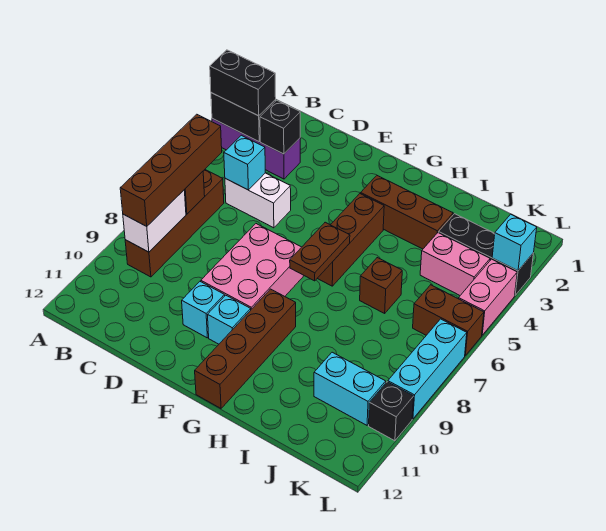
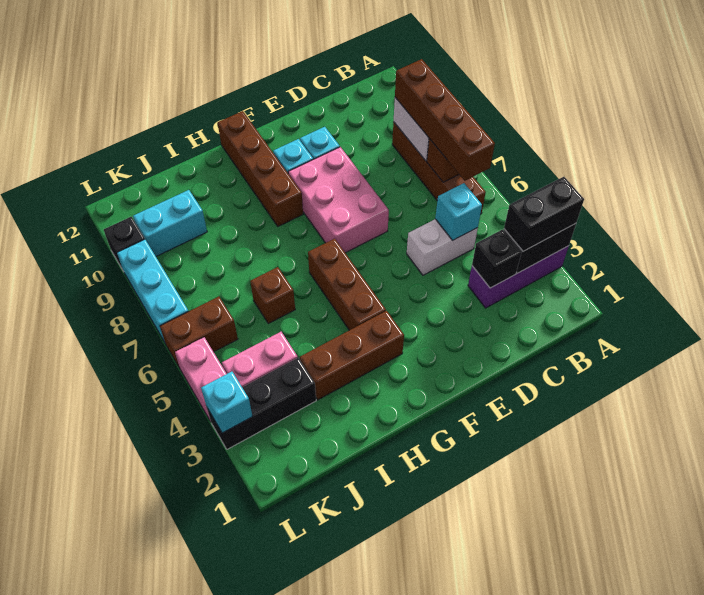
brown 1x2 plate [290,222,350,281] -> none

